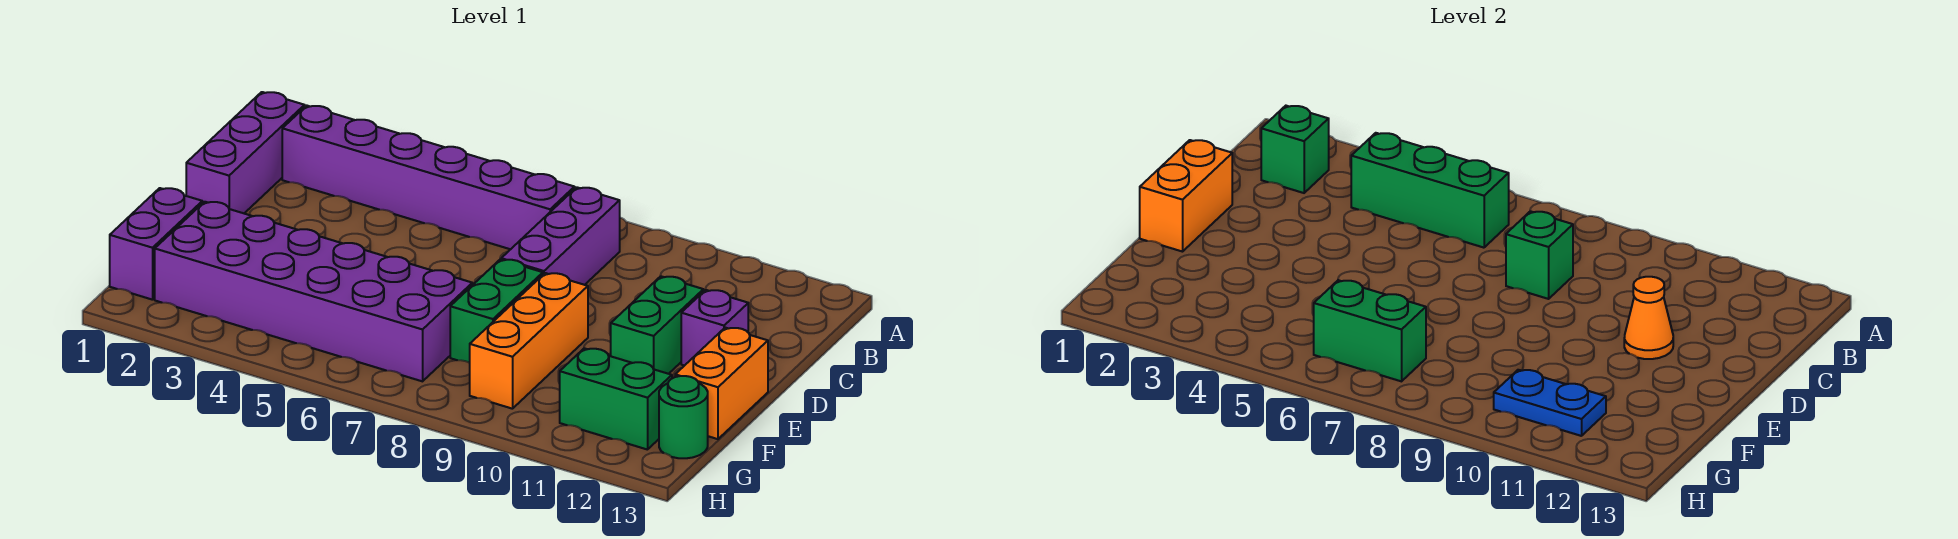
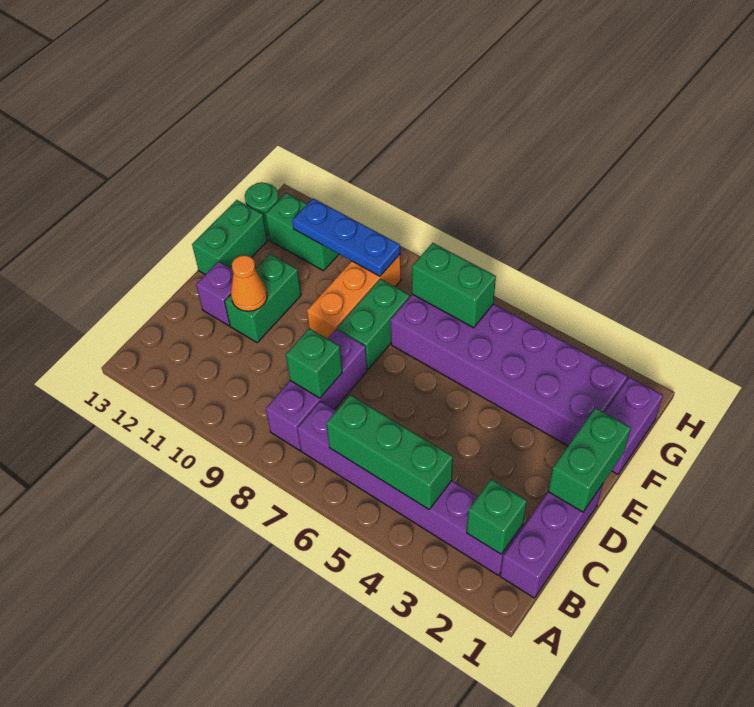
orange 1x2 brick [1140,140,1232,252] -> green 1x2 brick [548,408,631,512]
orange 1x2 brick [675,328,768,439] -> green 1x2 brick [192,200,267,275]
blue 1x2 plate [1494,370,1606,436] -> blue 1x3 plate [292,198,400,276]

